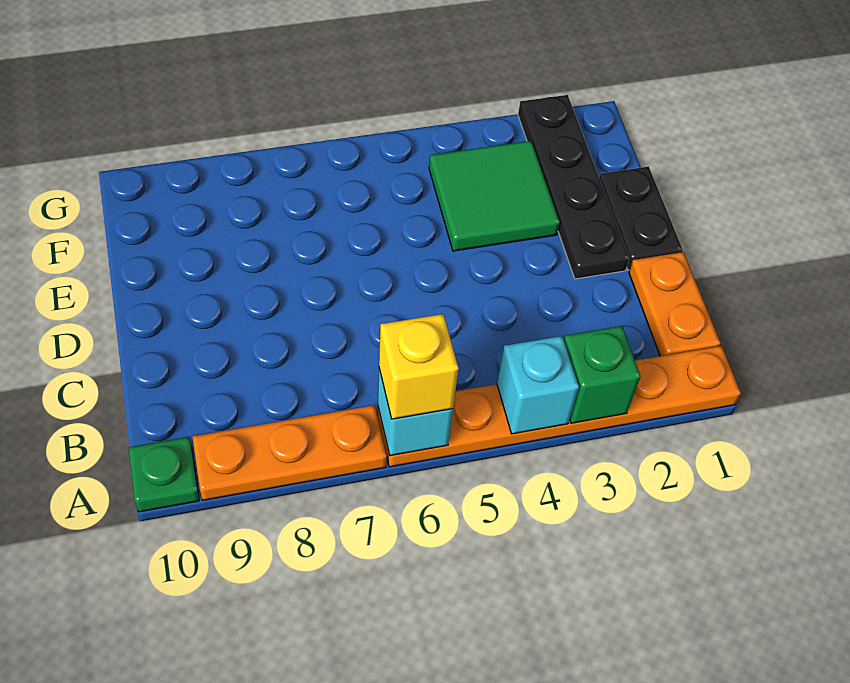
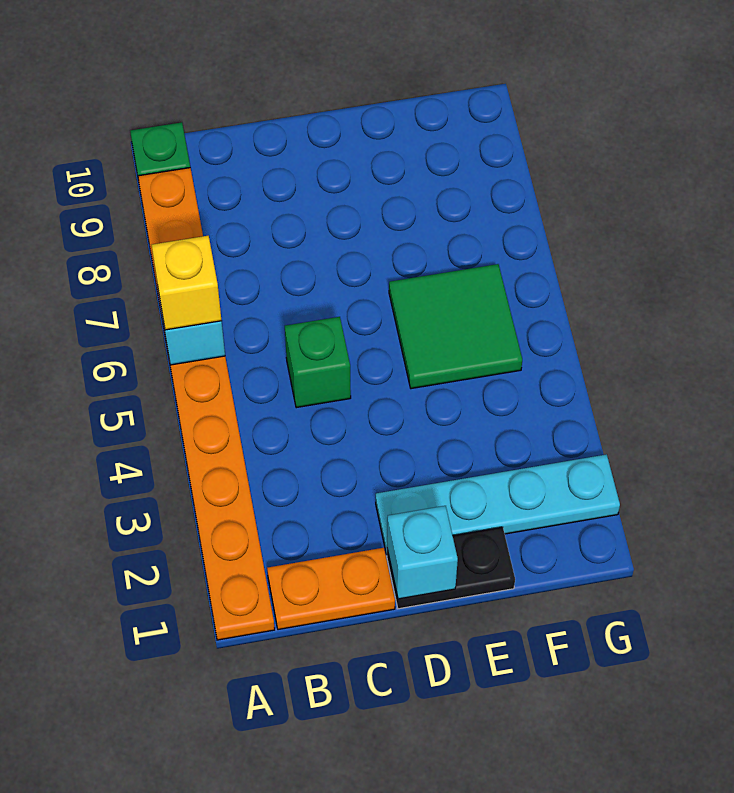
green 1x1 brick [564,326,641,423] -> green 1x1 brick moved to [285,317,351,408]
cyan 1x1 brick [497,336,579,434] -> cyan 1x1 brick moved to [387,506,458,599]
black 1x4 plate [518,95,629,279] -> cyan 1x4 plate [376,454,620,554]
green 2x2 tile [429,141,560,251] -> green 2x2 tile moved to [389,264,522,389]

